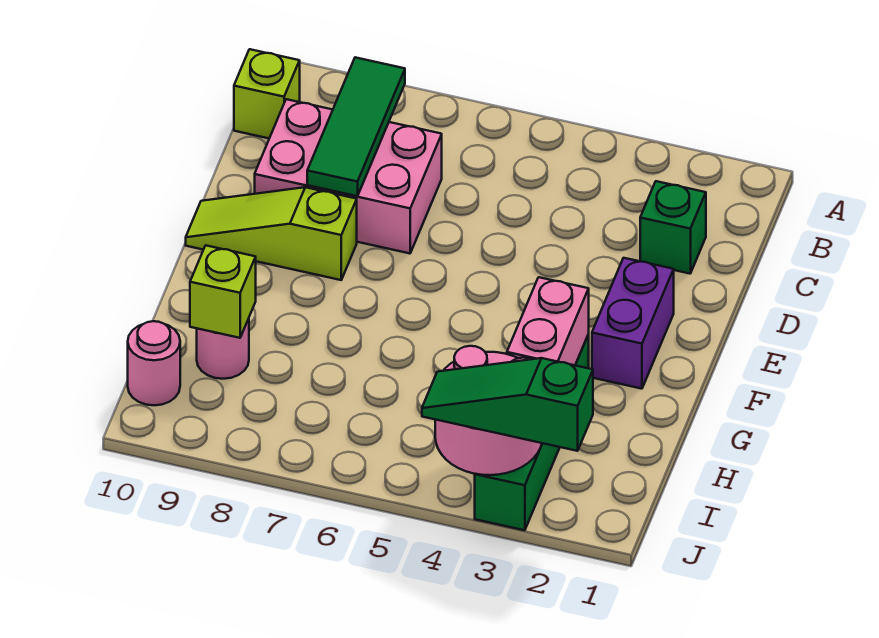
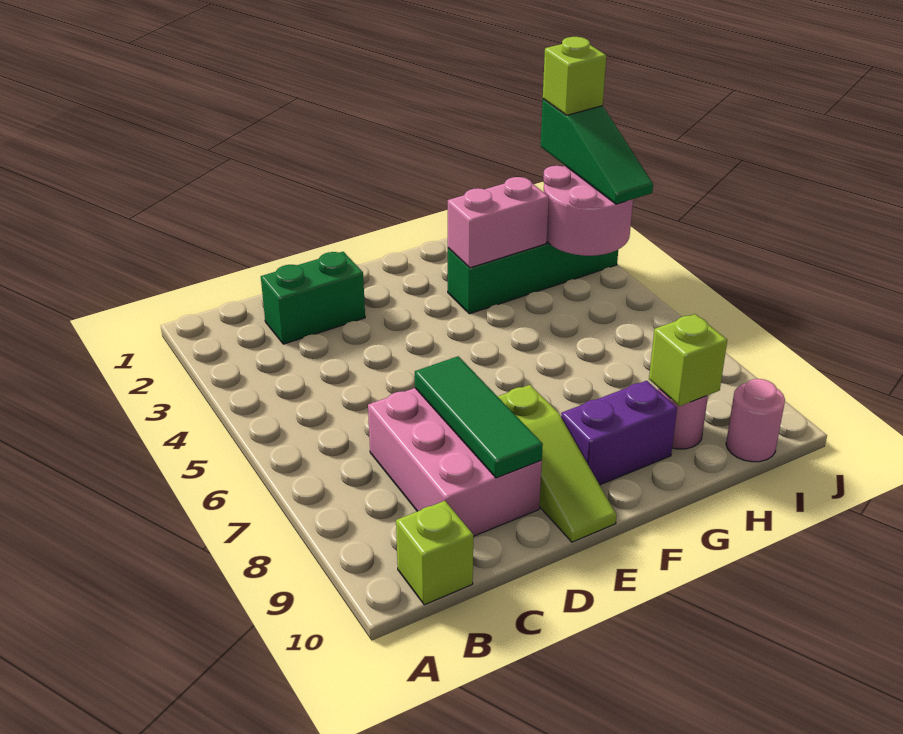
green 1x3 tile [307,57,405,196] -> green 1x3 tile turned to [415,356,543,478]
green 1x1 brick [640,181,706,274] -> green 1x2 brick [261,252,365,344]
purple 1x2 brick [592,258,674,389] -> purple 1x2 brick moved to [561,381,677,485]
none -> lime 1x1 brick [543,37,606,115]

